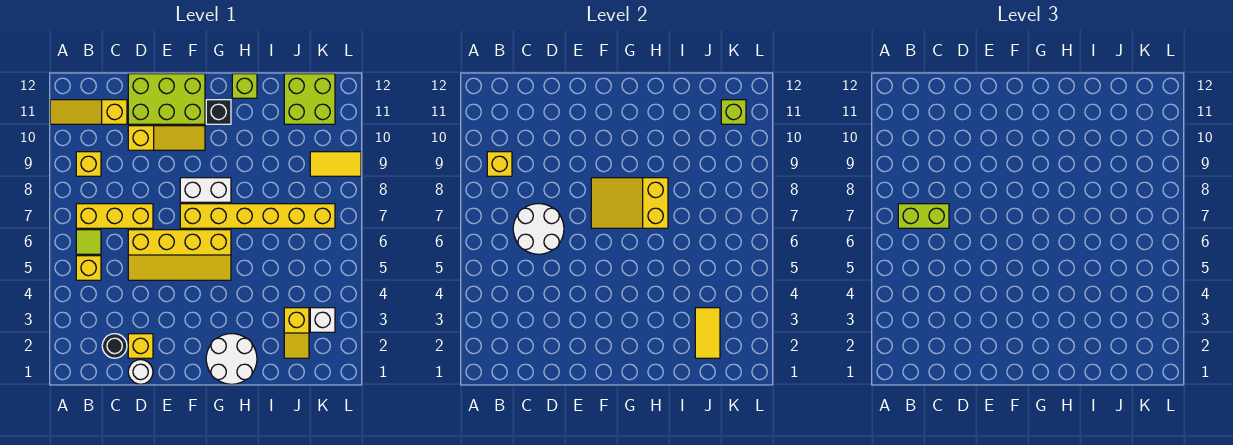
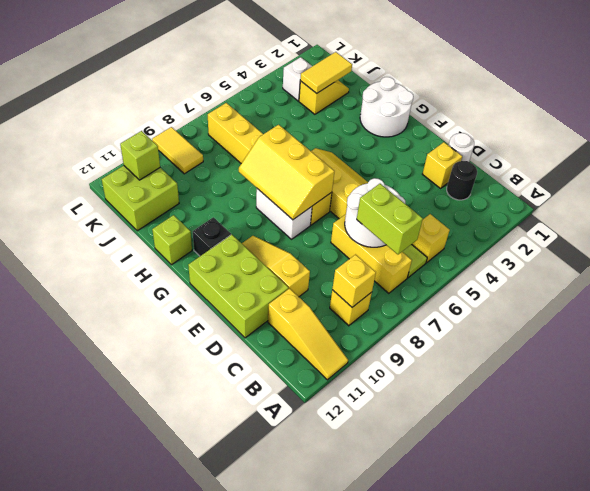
yellow 2x3 slope [591,178,668,228] -> yellow 2x3 slope turned to [239,125,335,220]

